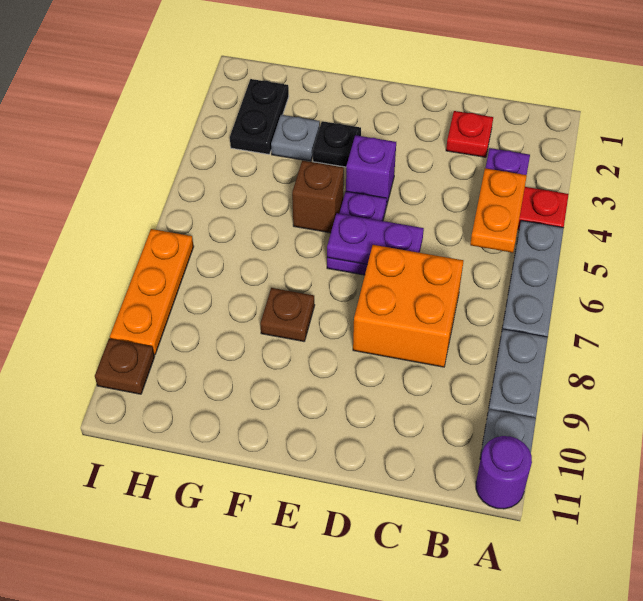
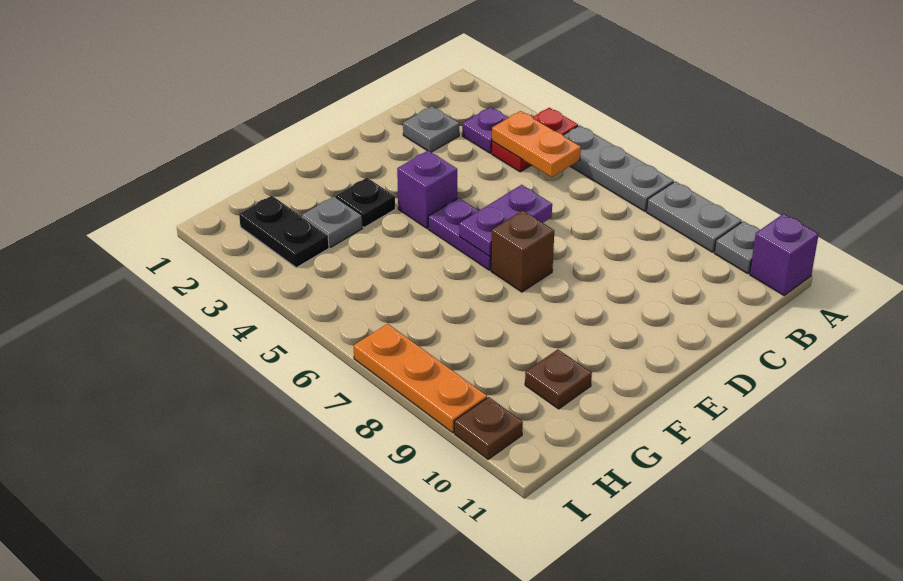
purple 1x1 round brick [476,436,532,509] -> purple 1x1 brick [750,214,819,295]
red 1x1 plate [446,111,493,157] -> grey 1x1 plate [403,106,459,152]
orange 2x2 brick [353,245,463,367] -> none
brown 1x1 brick [292,161,344,233] -> brown 1x1 brick moved to [491,211,554,292]
brown 1x1 plate [260,288,315,341] -> brown 1x1 plate moved to [525,349,592,409]

